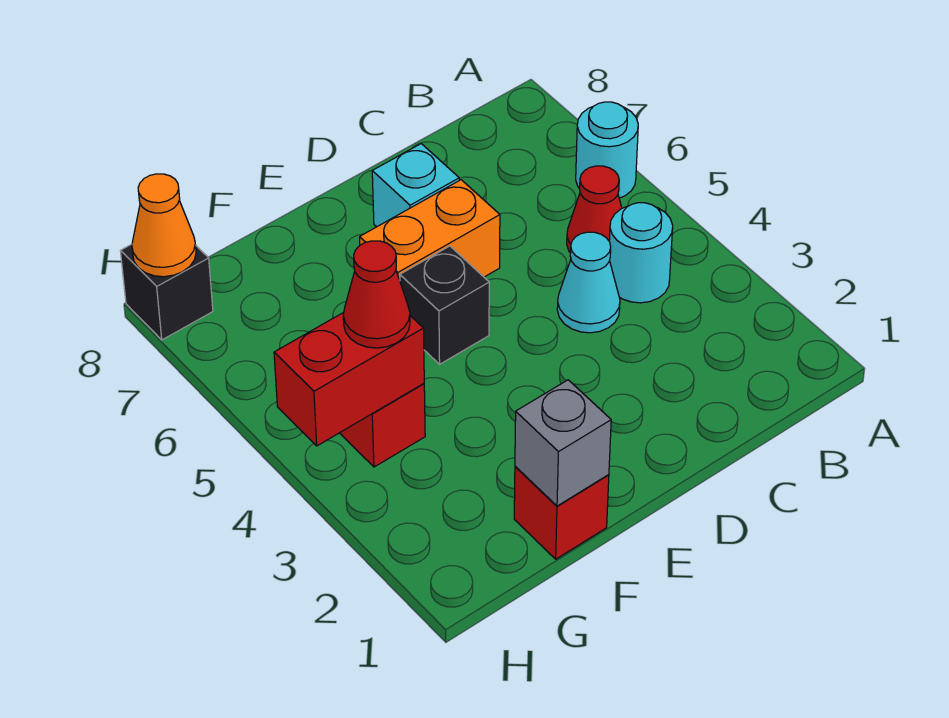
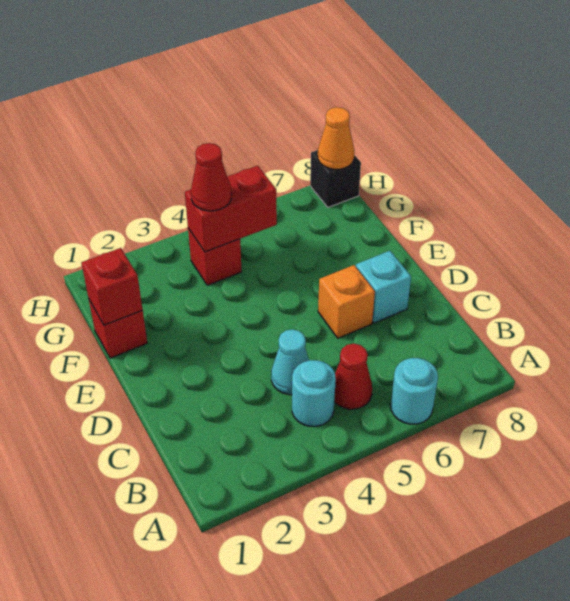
orange 1x2 brick [360,180,500,280] -> orange 1x1 brick [318,265,375,338]
black 1x1 brick [400,246,489,364] -> none
grey 1x1 brick [515,380,611,506] -> red 1x1 brick [81,248,143,325]
red 1x2 brick [274,312,424,446] -> red 1x2 brick turned to [185,166,277,252]

